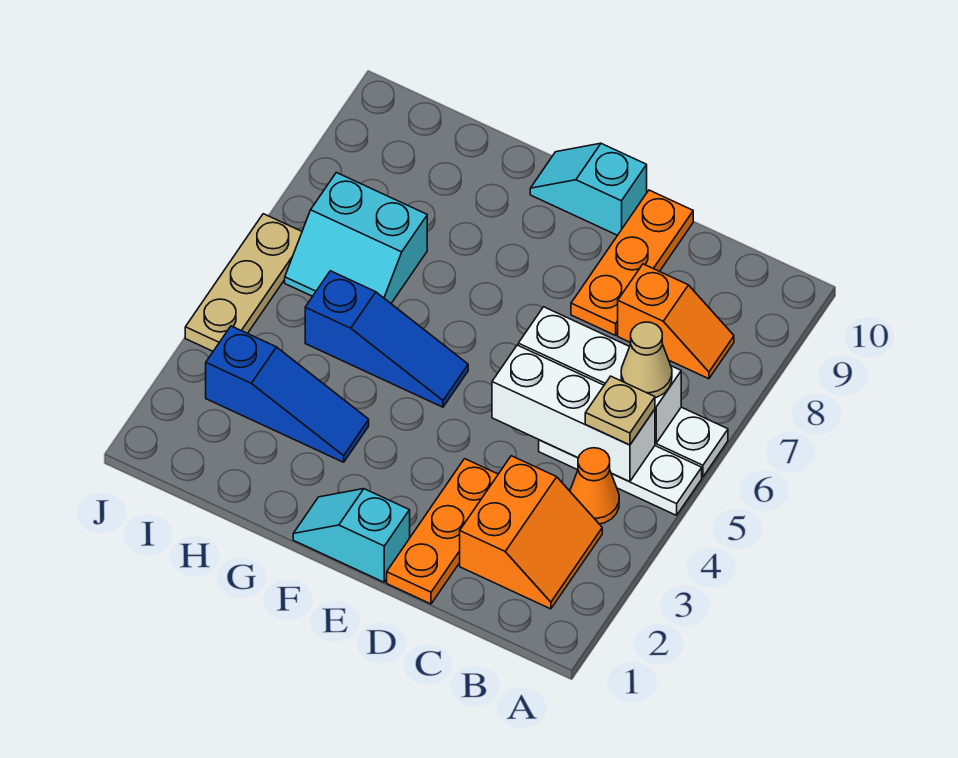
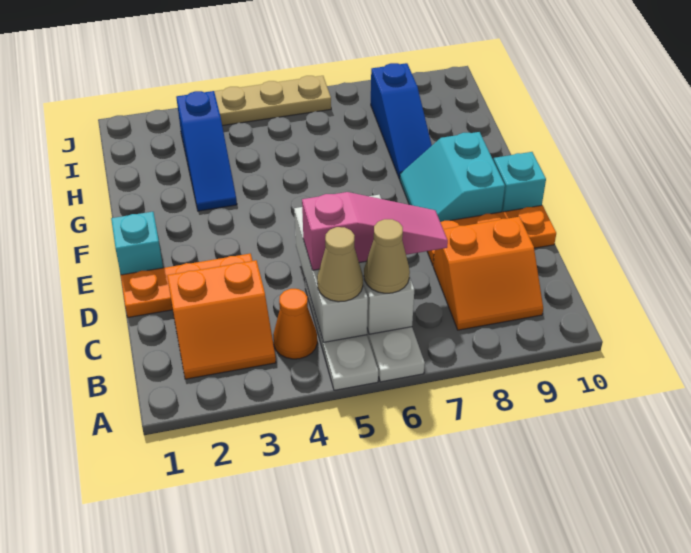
tan 1x1 plate [585,376,655,445] -> tan 1x1 cone [317,227,363,302]
orange 1x2 slope [618,264,734,379] -> orange 2x2 slope [433,217,543,330]
none -> pink 1x3 slope [302,192,448,270]
blue 1x3 slope [305,271,468,407] -> blue 1x3 slope moved to [371,63,432,179]
cyan 2x2 slope [285,172,427,303] -> cyan 2x2 slope moved to [400,132,505,222]

